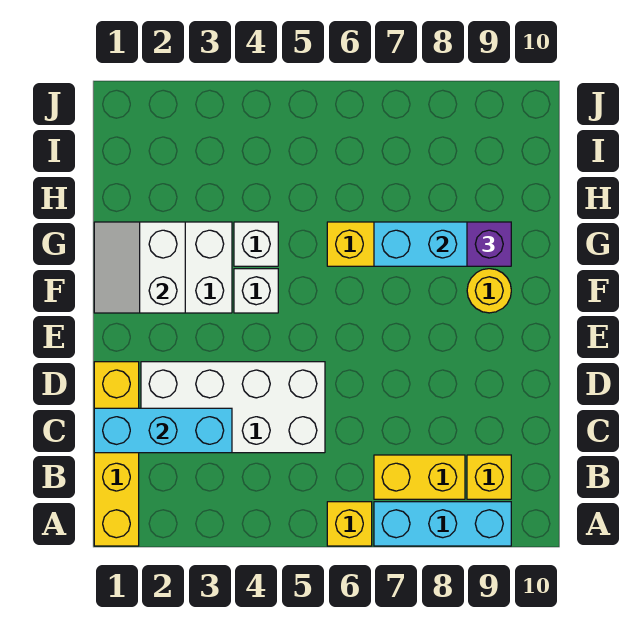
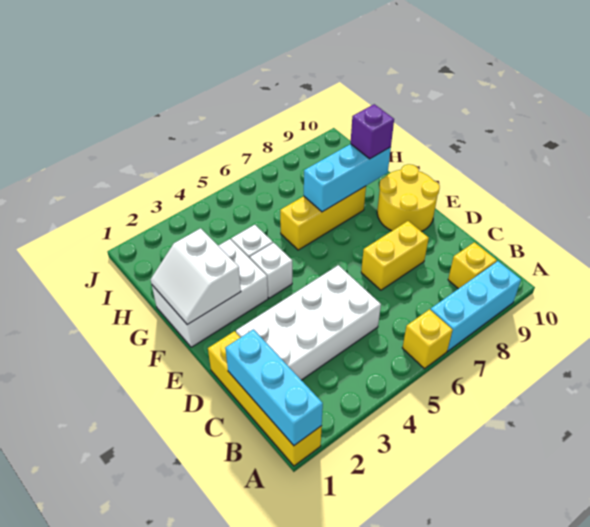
yellow 1x2 brick [374,455,465,499] -> yellow 1x2 brick moved to [361,221,429,290]
cyan 1x3 brick [94,408,232,453] -> cyan 1x3 brick turned to [225,330,323,446]
yellow 1x1 round brick [467,269,511,313] -> yellow 2x2 round brick [377,164,440,232]

